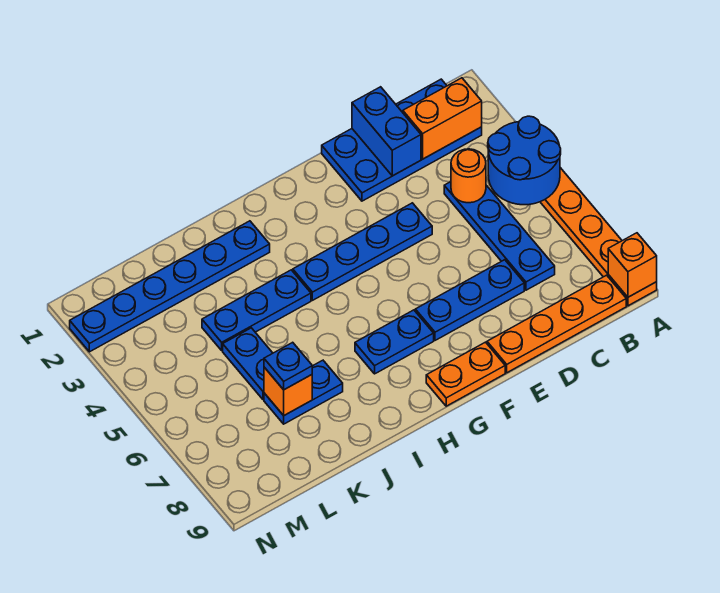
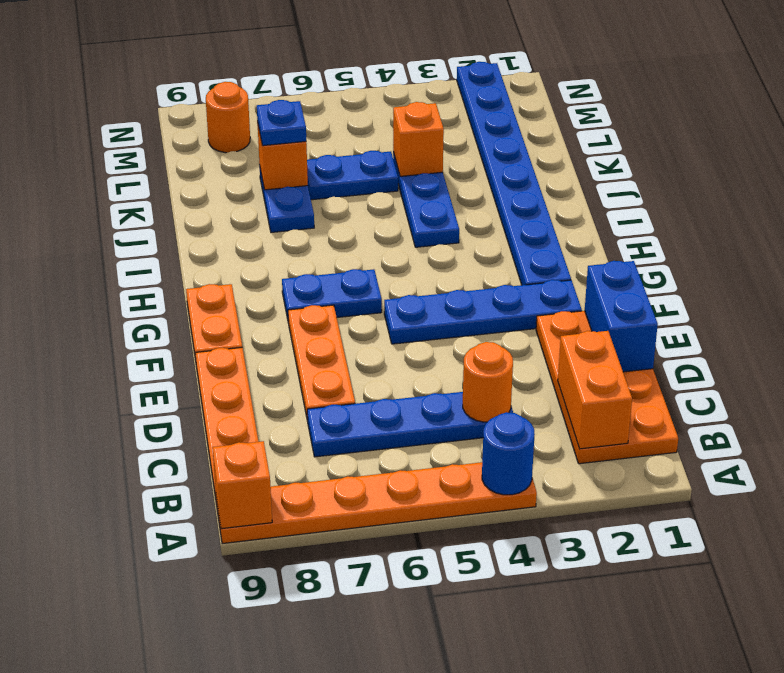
blue 2x2 round brick [488,116,561,205] -> blue 1x1 round brick [482,412,535,495]
blue 2x4 plate [322,79,482,201] -> orange 2x4 plate [536,311,678,464]
blue 1x2 brick [352,87,421,176] -> blue 1x2 brick turned to [585,261,658,372]
blue 1x3 plate [415,260,524,340] -> orange 1x3 plate [288,305,355,421]
blue 1x4 plate [293,203,432,300] -> blue 1x4 plate turned to [384,280,582,344]
blue 1x2 plate [355,310,434,374] -> blue 1x2 plate turned to [282,269,382,319]
blue 1x6 plate [70,221,270,352] -> blue 1x8 plate [457,62,571,285]
none -> orange 1x1 brick [393,102,444,176]
none -> orange 1x1 round brick [206,82,250,153]

